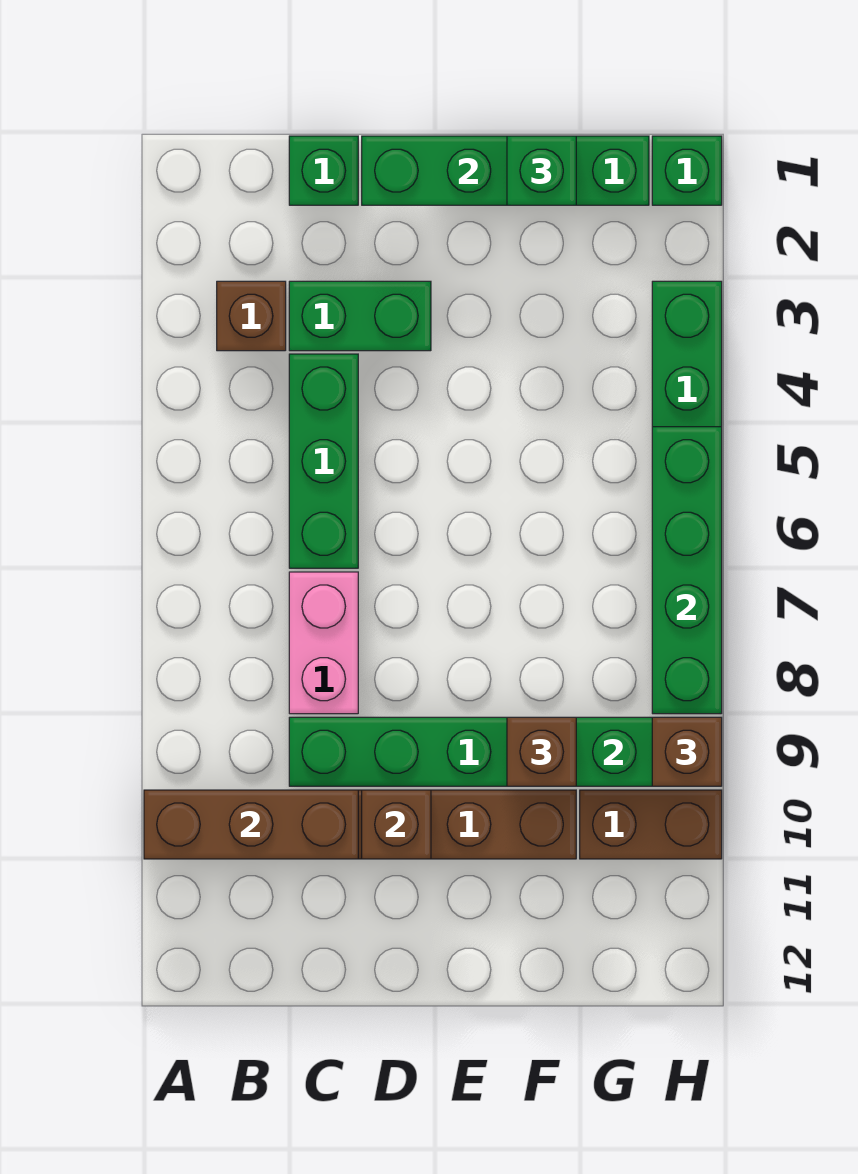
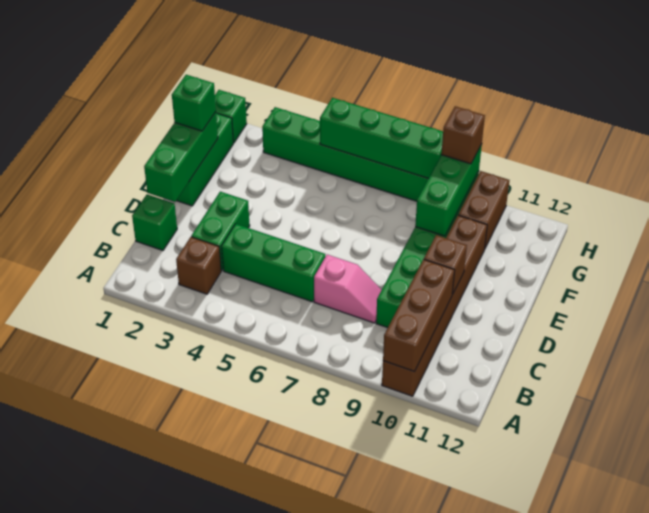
pink 1x2 brick [289,572,358,714] -> pink 1x2 slope [314,255,381,323]
brown 1x1 brick [507,717,576,786] -> none

